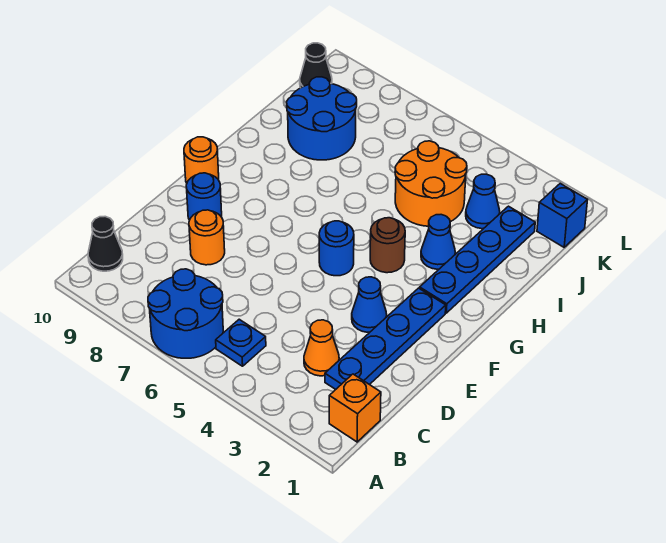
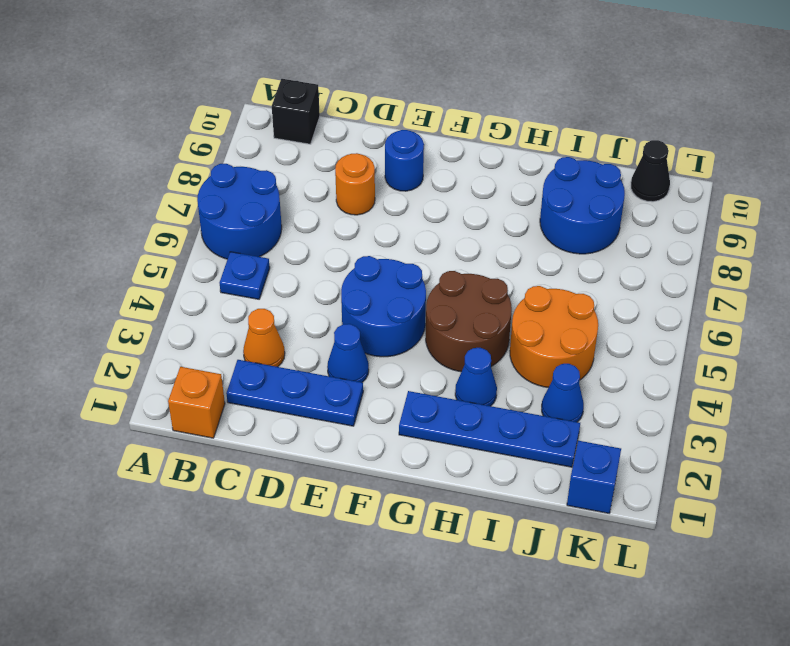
black 1x1 cone [88,217,123,271] -> black 1x1 brick [272,79,320,144]
blue 1x4 plate [325,288,446,390] -> blue 1x3 plate [226,360,363,426]
blue 1x1 round brick [319,221,354,276] -> blue 2x2 round brick [341,256,426,357]
orange 1x1 round brick [184,137,219,183] -> none
brown 1x1 round brick [370,218,405,273] -> brown 2x2 round brick [426,271,512,372]

